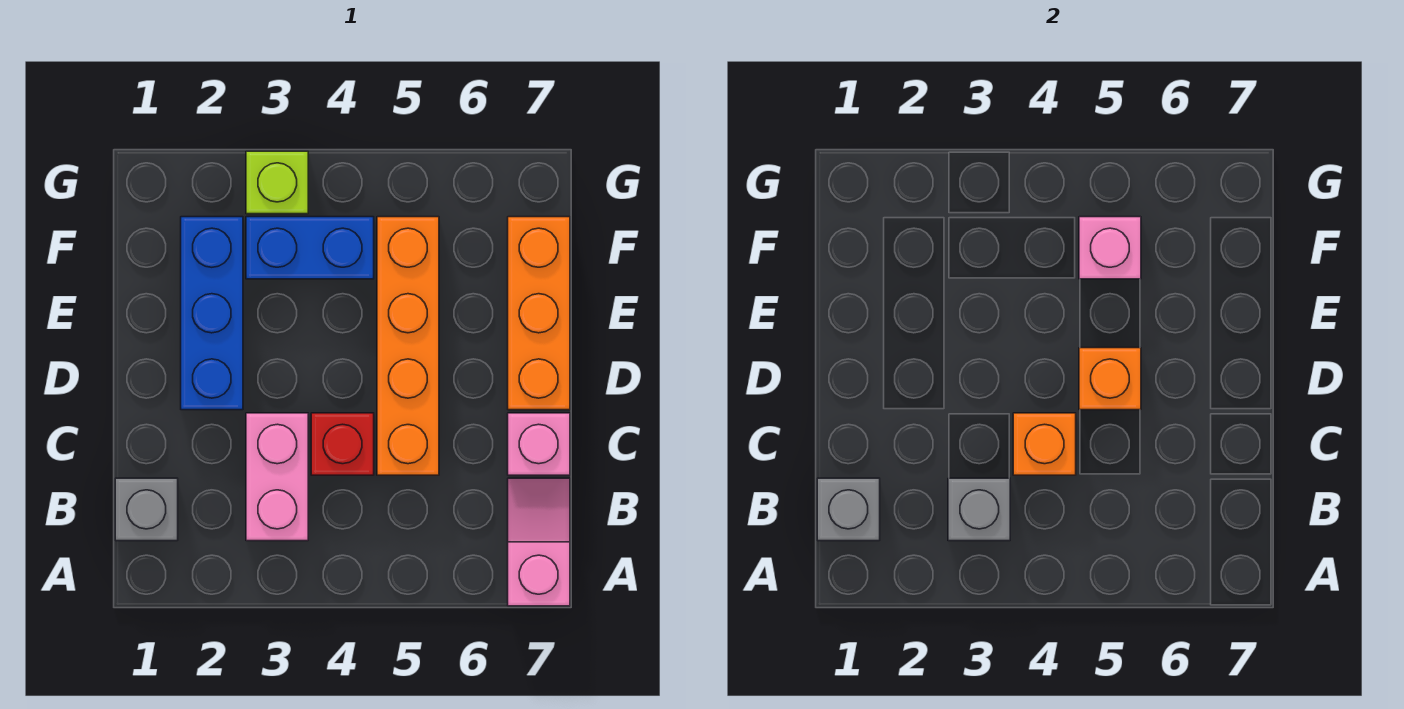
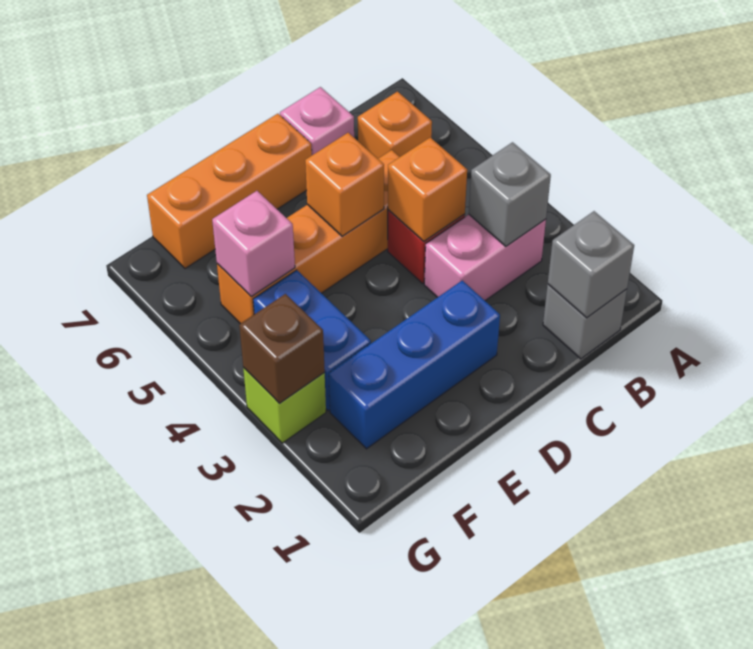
pink 1x2 slope [508,478,570,606] -> none
none -> orange 1x1 brick [358,92,432,159]
none -> brown 1x1 brick [239,294,325,404]

